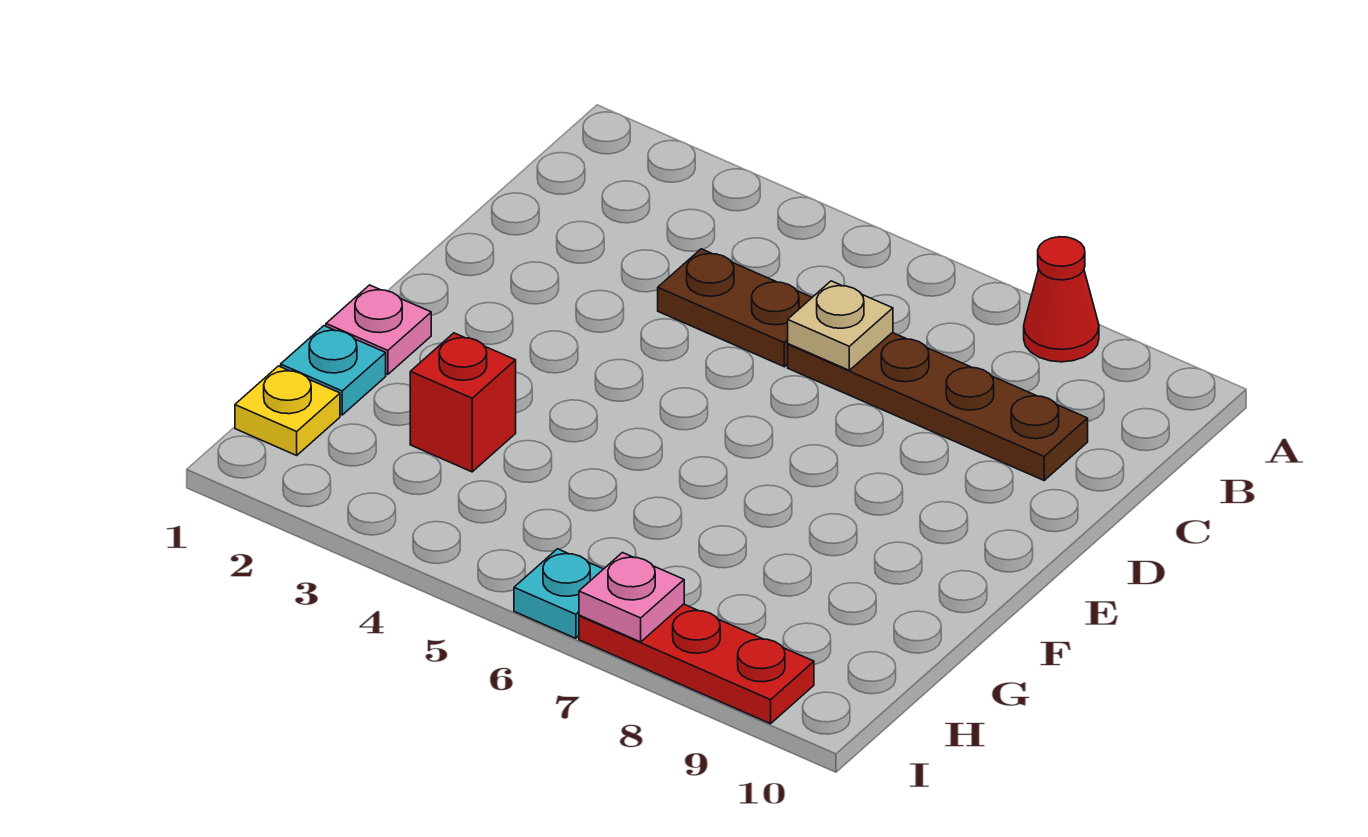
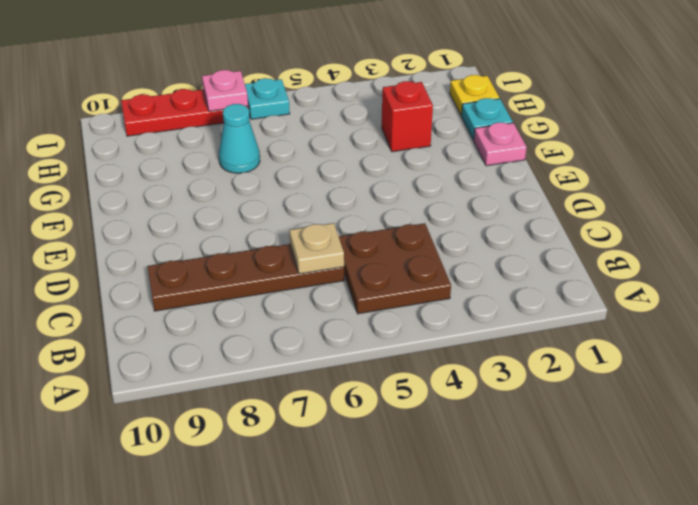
red 1x1 cone [1024,237,1099,362] -> none
brown 1x2 plate [658,249,812,367] -> brown 2x2 plate [339,223,451,314]
none -> cyan 1x1 cone [219,104,260,173]

